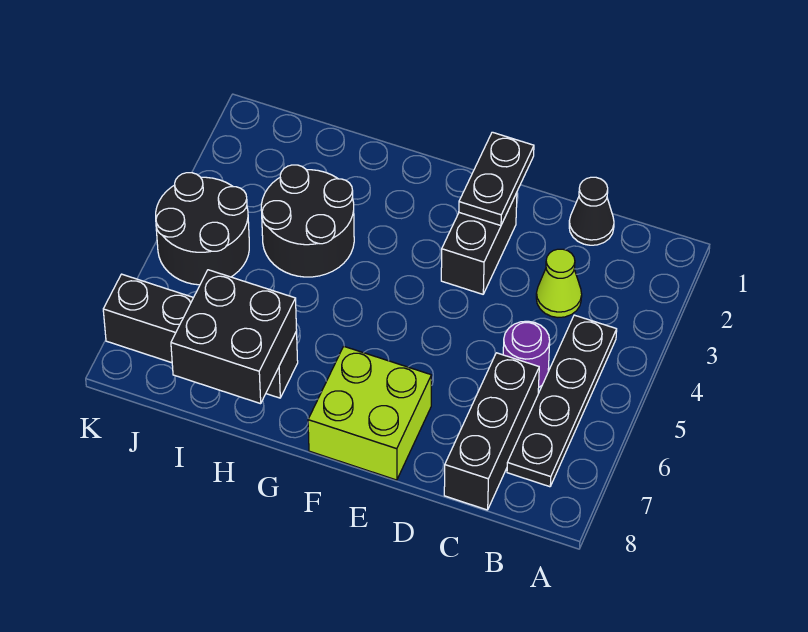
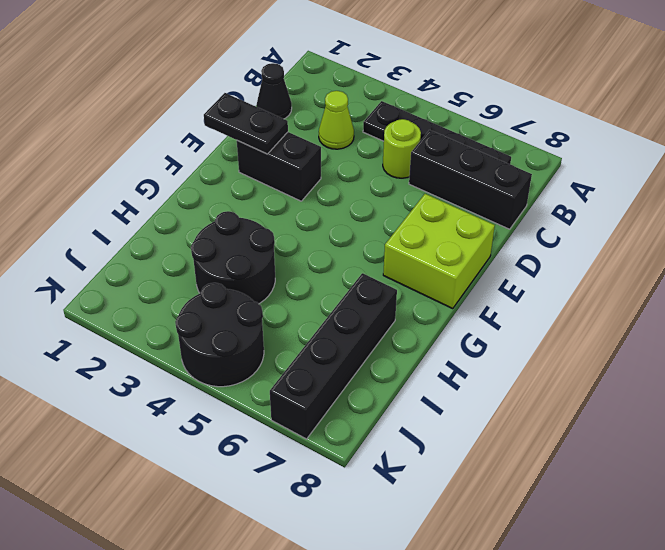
purple 1x1 round brick [503,321,550,387] -> lime 1x1 round brick [383,119,421,178]
black 2x2 brick [171,270,297,404] -> none

